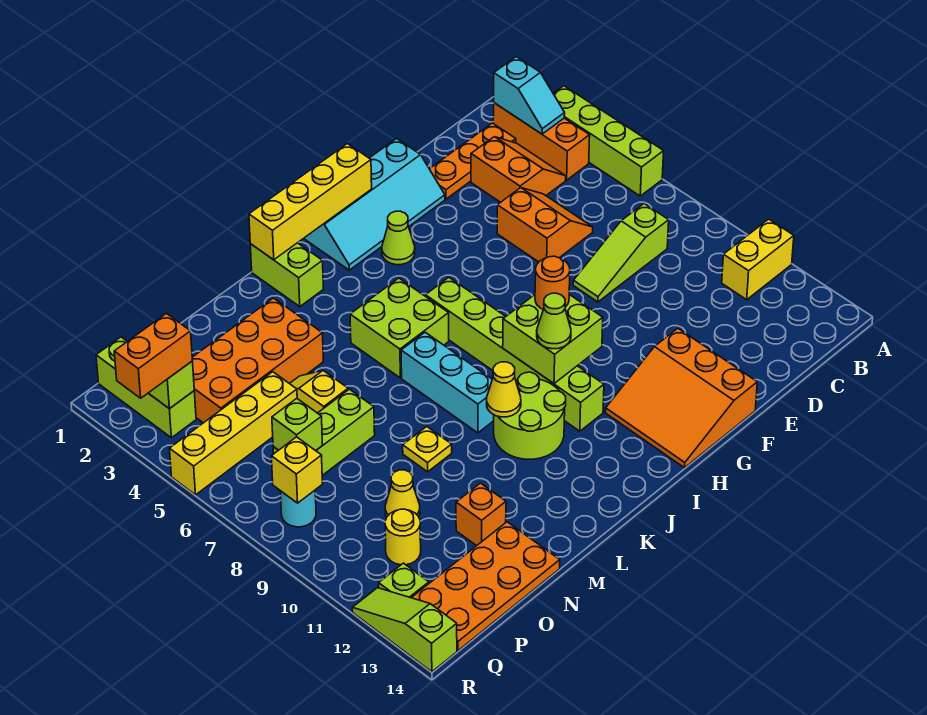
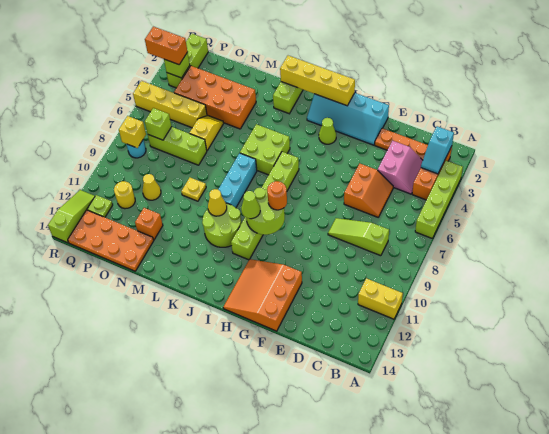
orange 2x2 slope [471,137,566,202] -> pink 2x2 slope [378,141,423,194]
lime 2x2 brick [503,295,603,383] -> lime 2x2 round brick [246,188,285,235]

